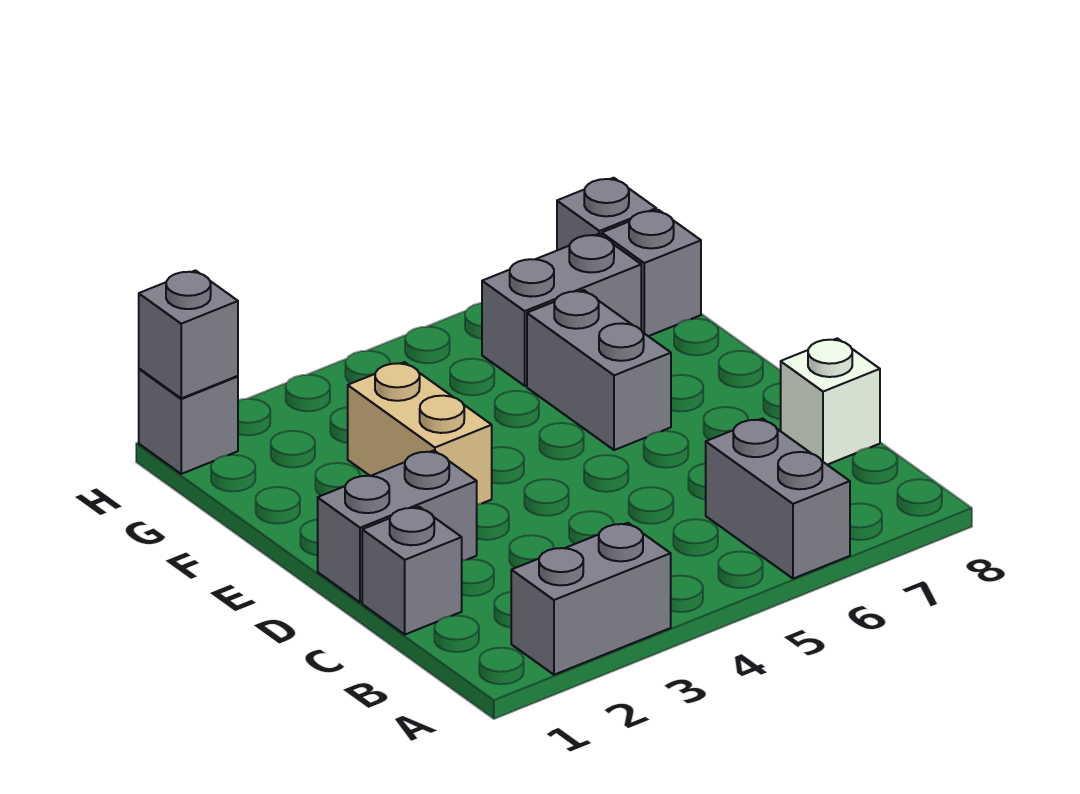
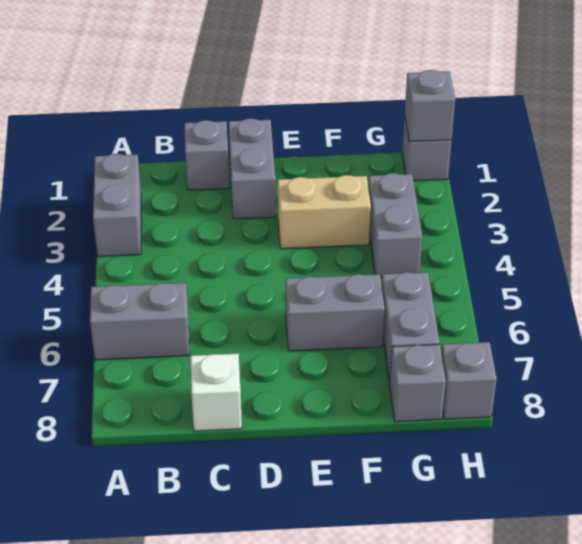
none -> grey 1x2 brick [368,173,422,277]

